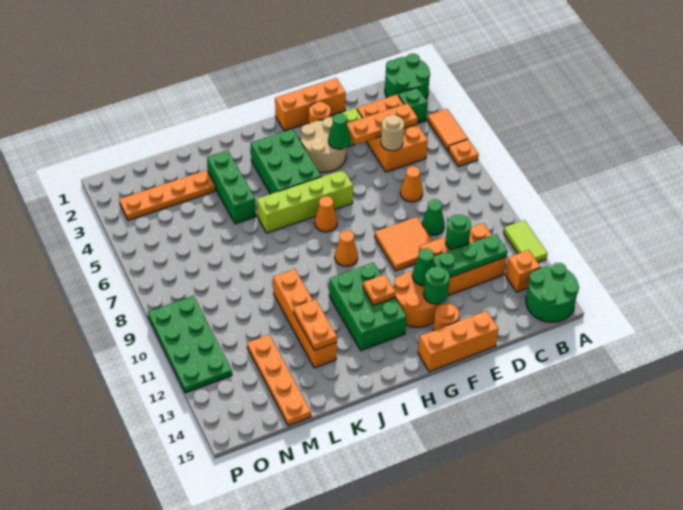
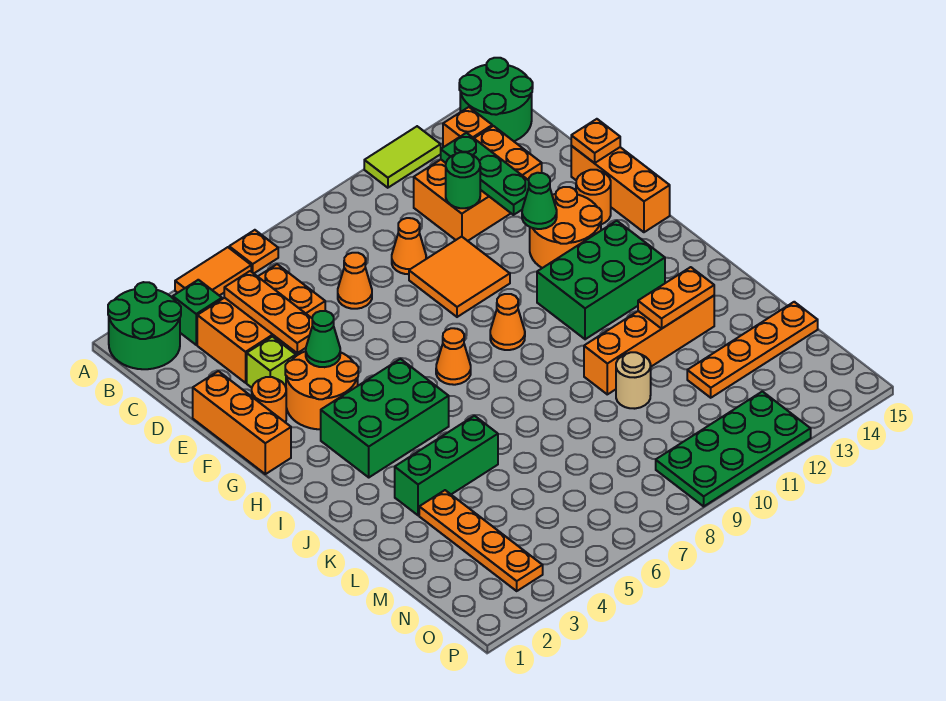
orange 2x3 brick [419,223,507,295] -> orange 2x3 brick turned to [414,126,542,241]
tan 1x1 round brick [381,115,404,151] -> tan 1x1 round brick moved to [616,352,651,409]
green 1x1 cone [422,199,445,235] -> orange 1x1 cone [392,218,426,274]
tan 2x2 round brick [301,117,346,172] -> orange 2x2 round brick [285,351,358,429]
green 1x1 round brick [424,267,450,304] -> none
lime 1x4 brick [257,169,353,233] -> none
orange 1x1 plate [363,274,396,305] -> orange 1x1 plate moved to [571,119,620,163]

